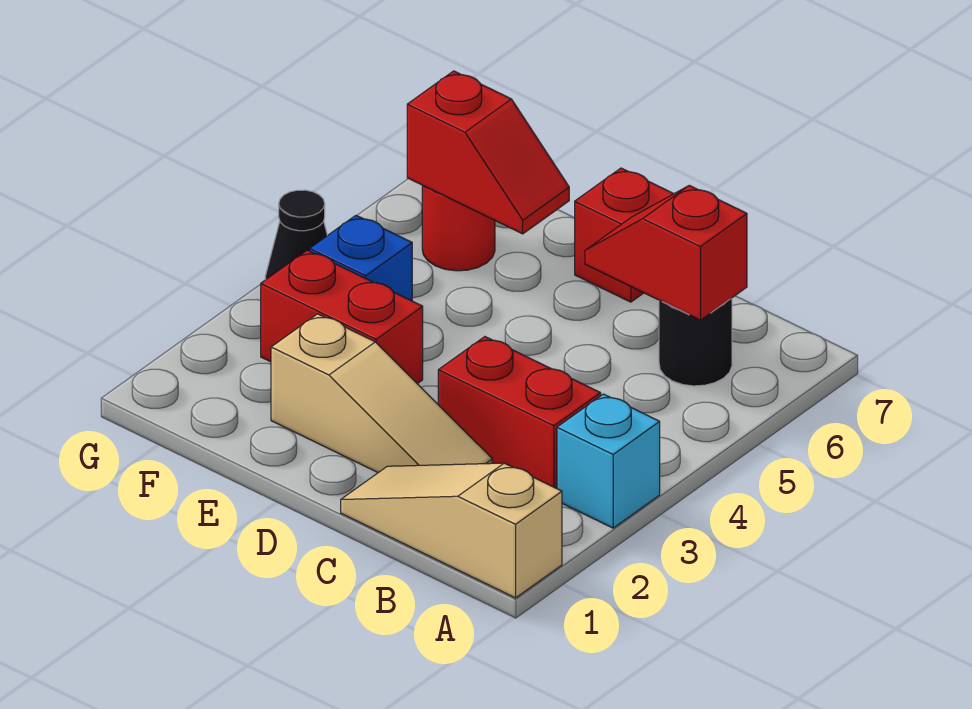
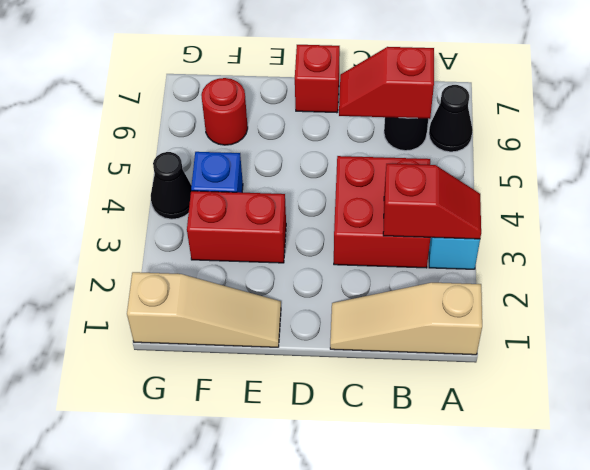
none -> black 1x1 cone [429,85,473,152]
red 1x2 brick [438,337,601,488] -> red 2x2 brick [334,156,430,268]
tan 1x3 slope [271,314,492,473] -> tan 1x3 slope moved to [127,272,281,347]
red 1x2 slope [407,71,569,234] -> red 1x2 slope moved to [383,164,481,239]

